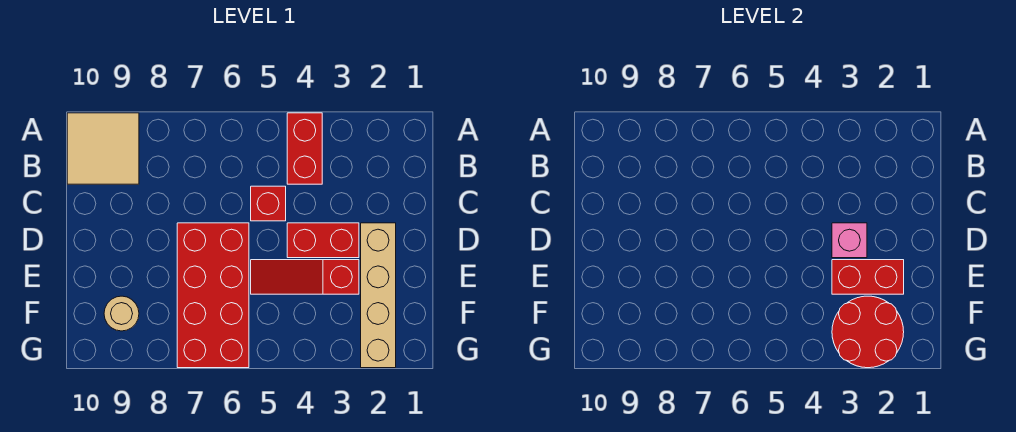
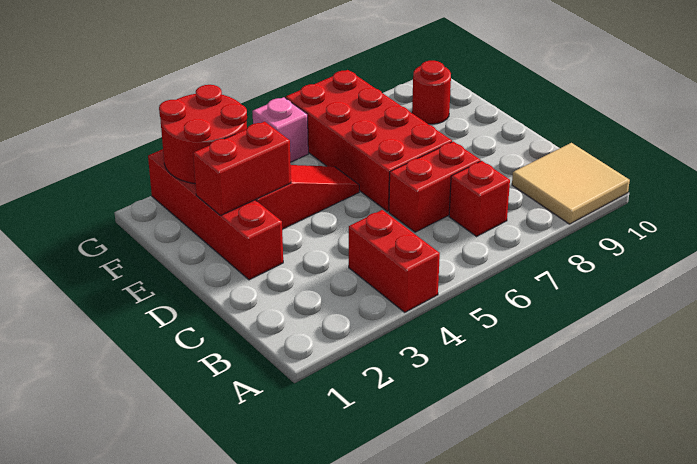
red 1x1 brick [251,186,286,221] -> red 1x1 brick moved to [449,161,510,236]
tan 1x4 brick [361,223,396,368] -> red 1x4 brick [148,149,283,280]
red 1x2 brick [287,223,359,258] -> red 1x2 brick moved to [389,141,481,232]
pink 1x1 brick [832,223,867,258] -> pink 1x1 brick moved to [252,97,308,162]
tan 1x1 round brick [104,296,139,331] -> red 1x1 round brick [412,61,451,124]

